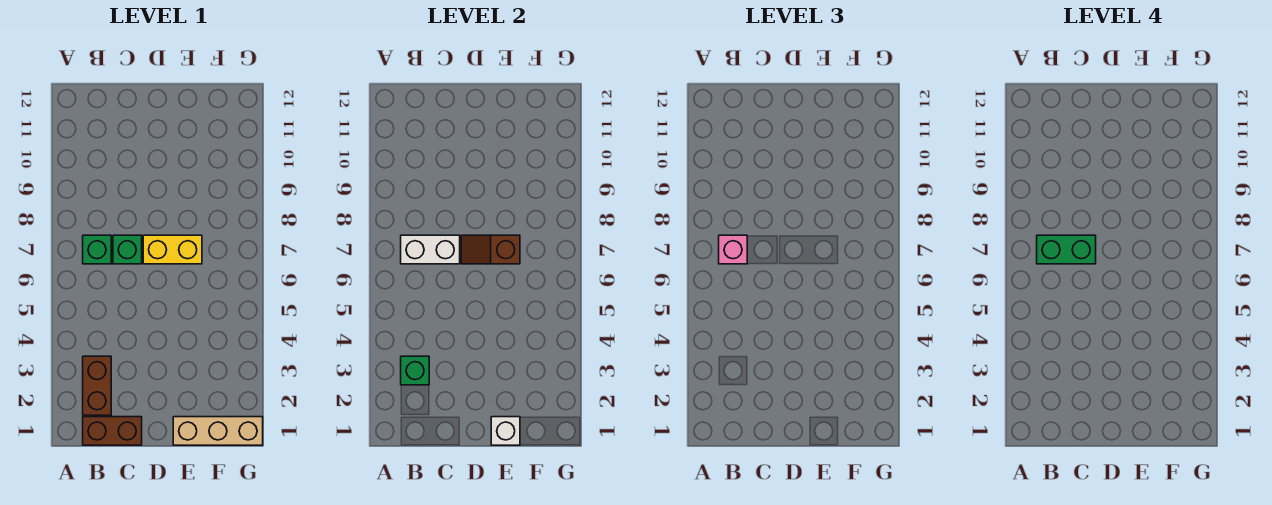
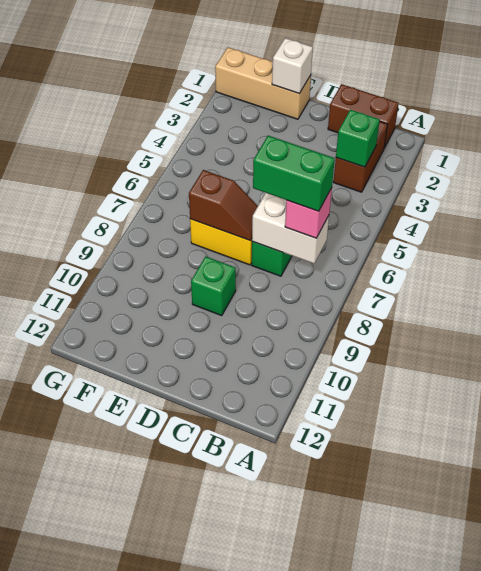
green 1x1 brick [83,235,111,264] -> green 1x1 brick moved to [191,256,236,316]

